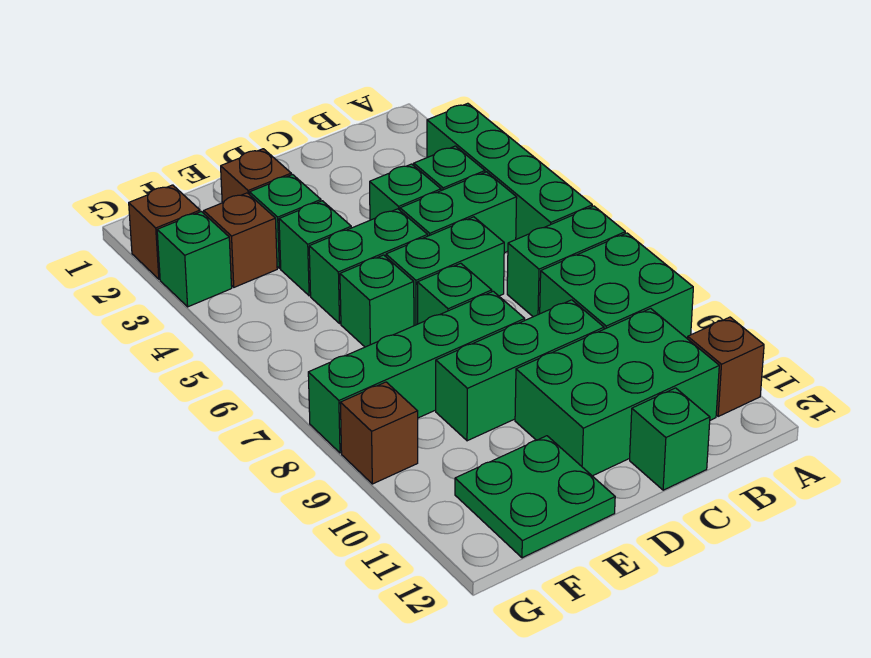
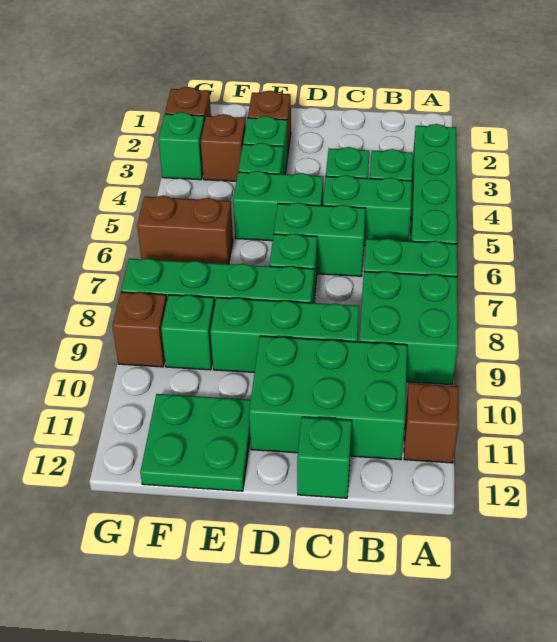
green 1x1 brick [340,255,414,347] -> green 1x1 brick moved to [161,295,215,370]
none -> brown 1x2 brick [137,196,233,264]

